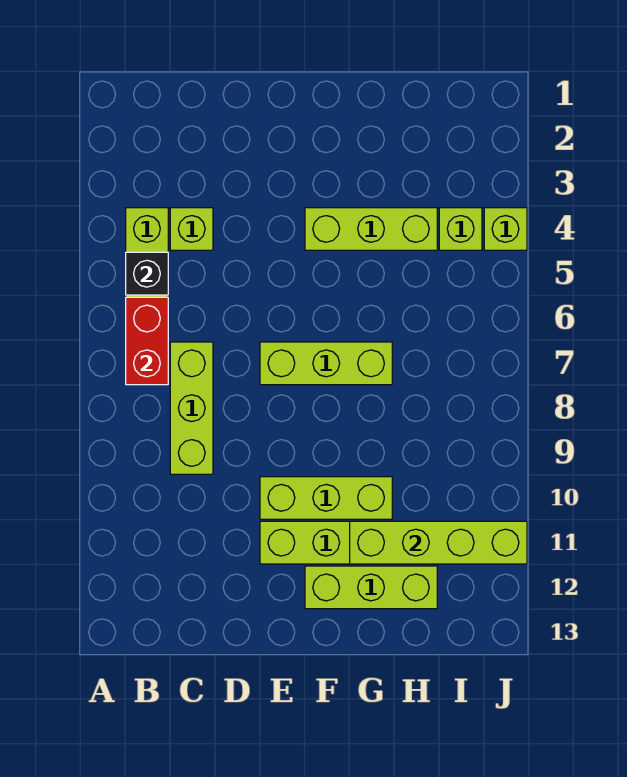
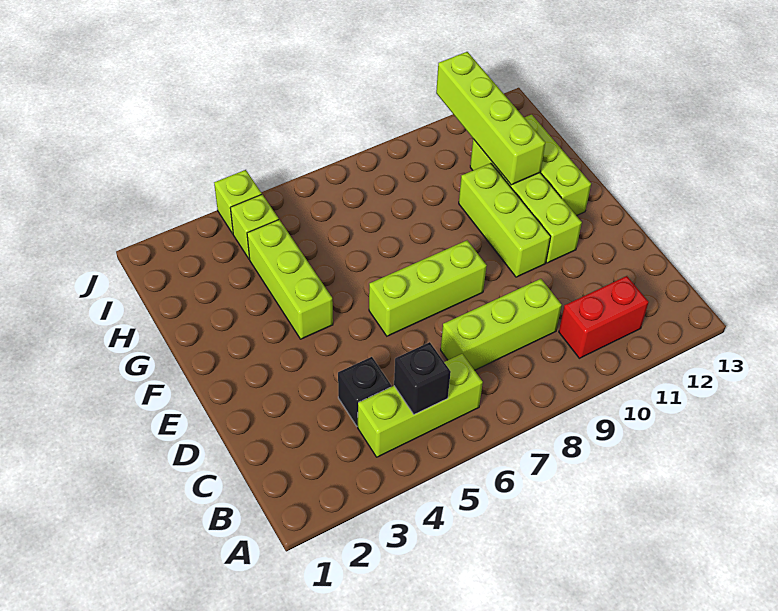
red 1x2 brick [126,297,168,385] -> red 1x2 brick moved to [559,276,649,358]
lime 1x1 brick [170,208,213,250] -> black 1x1 brick [338,357,391,426]
lime 1x3 brick [260,342,392,385] -> lime 1x3 brick turned to [369,240,487,336]

